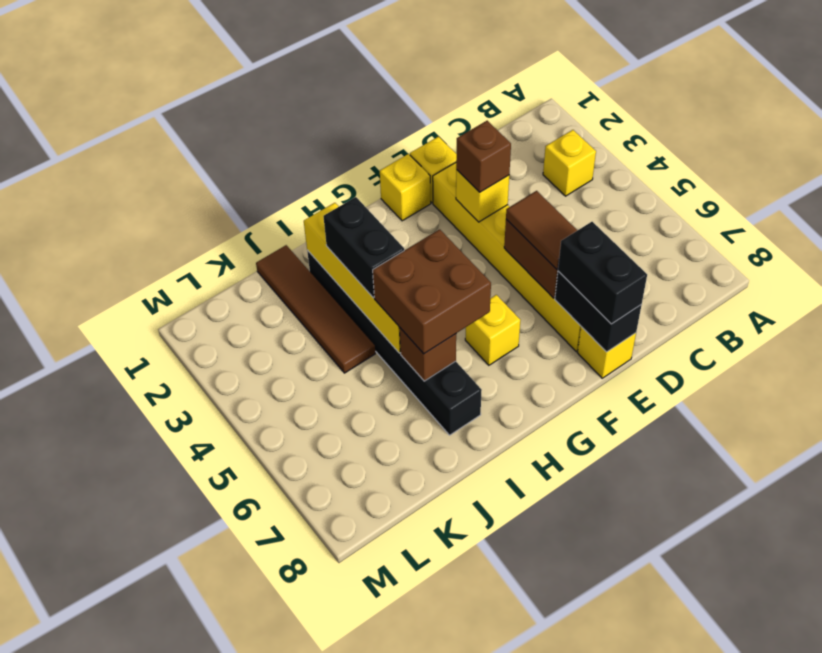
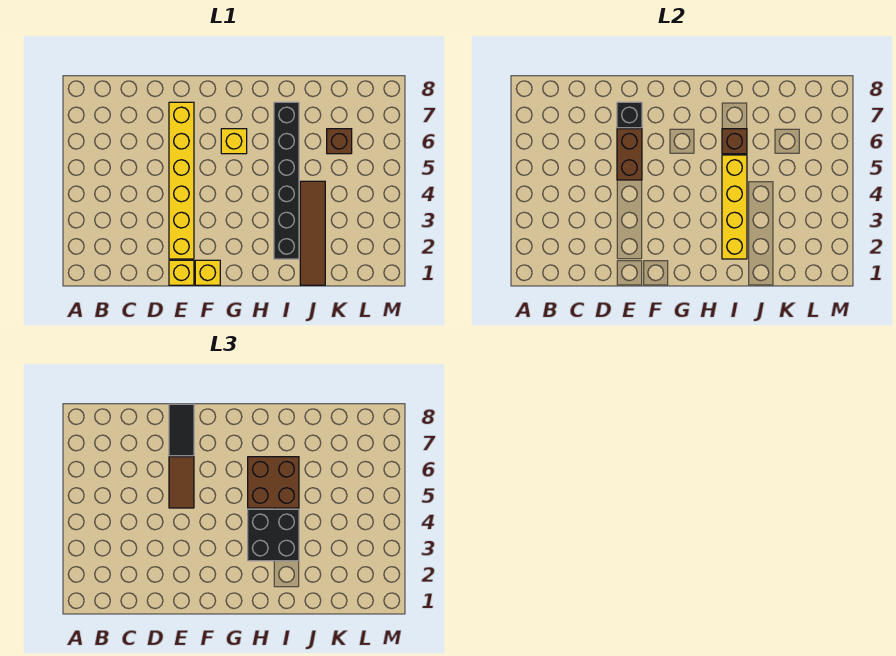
yellow 1x1 brick [543,130,596,196] -> none
yellow 1x1 brick [456,170,509,222] -> none
brown 1x1 brick [456,121,511,192] -> brown 1x1 brick moved to [327,129,352,154]
black 1x2 brick [555,271,642,352] -> black 1x1 brick [617,102,642,128]
black 1x2 brick [558,222,647,324] -> black 1x2 tile [169,404,194,456]
yellow 1x1 brick [577,327,636,378] -> none
black 1x2 brick [323,197,404,298] -> black 2x2 brick [248,509,299,561]

